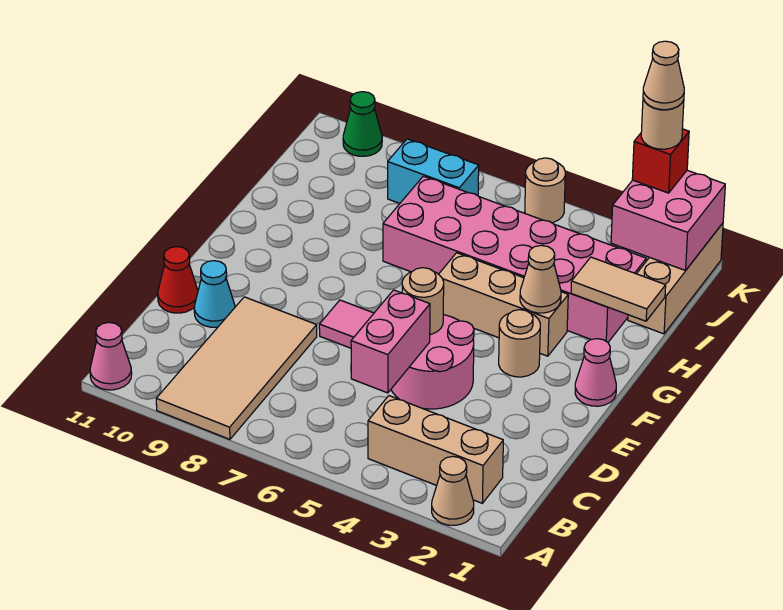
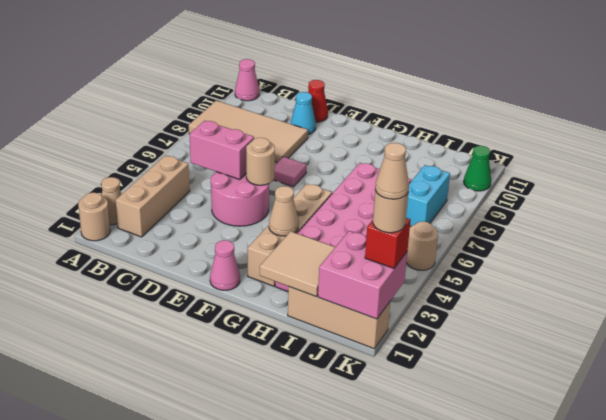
tan 1x1 round brick [499,310,540,377] -> tan 1x1 round brick moved to [78,193,110,241]
tan 1x3 brick [439,253,568,356] -> tan 1x4 brick [248,184,332,286]
tan 1x2 tile [571,257,666,321] -> tan 2x2 tile [260,231,335,296]

